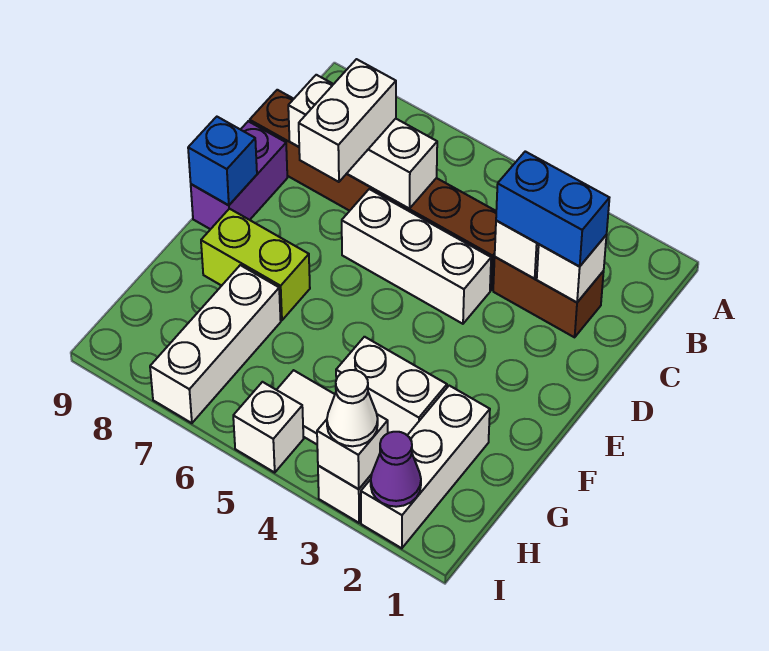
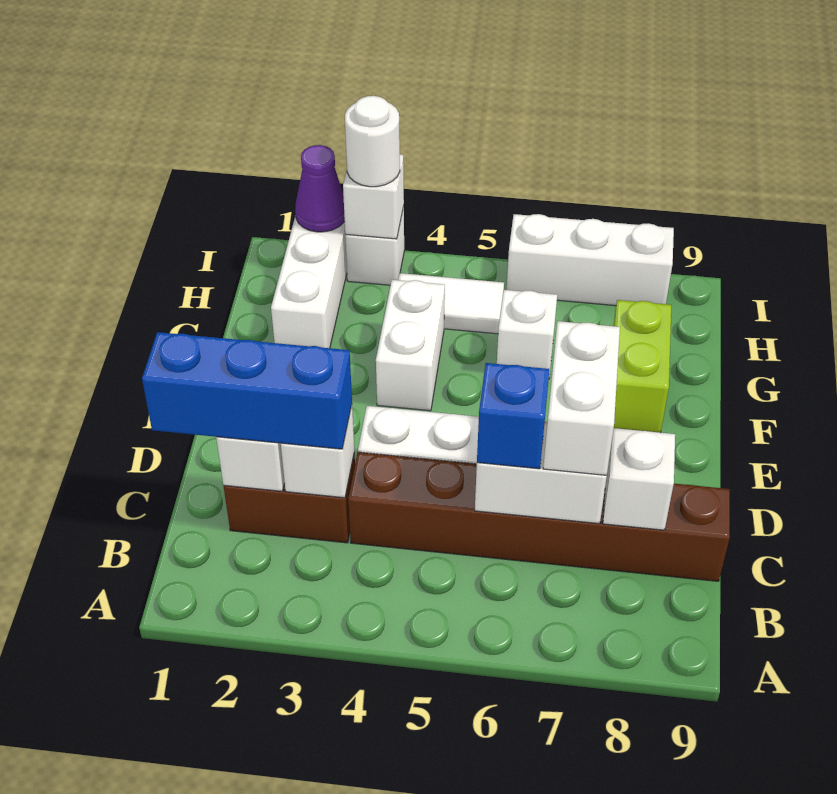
blue 1x2 brick [496,151,609,267] -> blue 1x3 brick [142,332,352,449]
purple 1x2 brick [191,121,287,229] -> none
blue 1x1 brick [188,117,257,205] -> blue 1x1 brick moved to [477,363,549,469]
lime 1x2 brick [201,209,310,320] -> lime 1x2 brick turned to [614,300,671,433]
white 1x2 brick [336,337,447,435] -> white 1x2 brick turned to [376,280,445,411]
white 1x3 brick [150,265,281,423] -> white 1x3 brick turned to [507,214,674,306]
white 1x1 cone [327,370,378,446] -> white 1x1 round brick [345,96,400,187]
white 1x1 brick [233,382,303,472] -> white 1x1 brick moved to [497,290,557,377]

